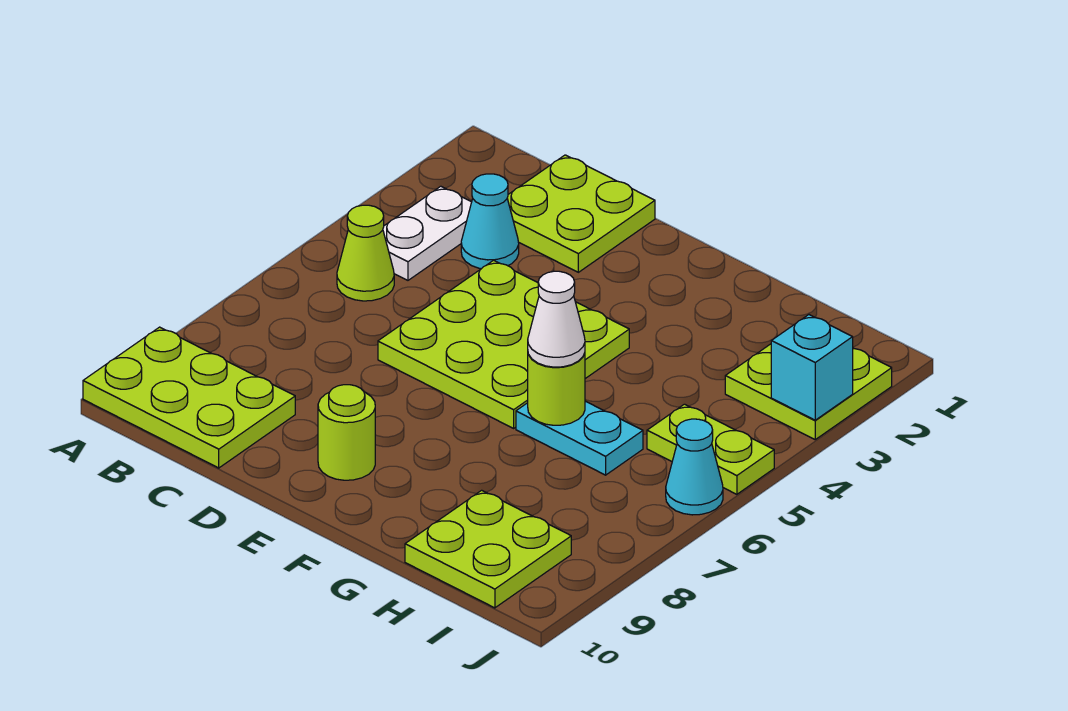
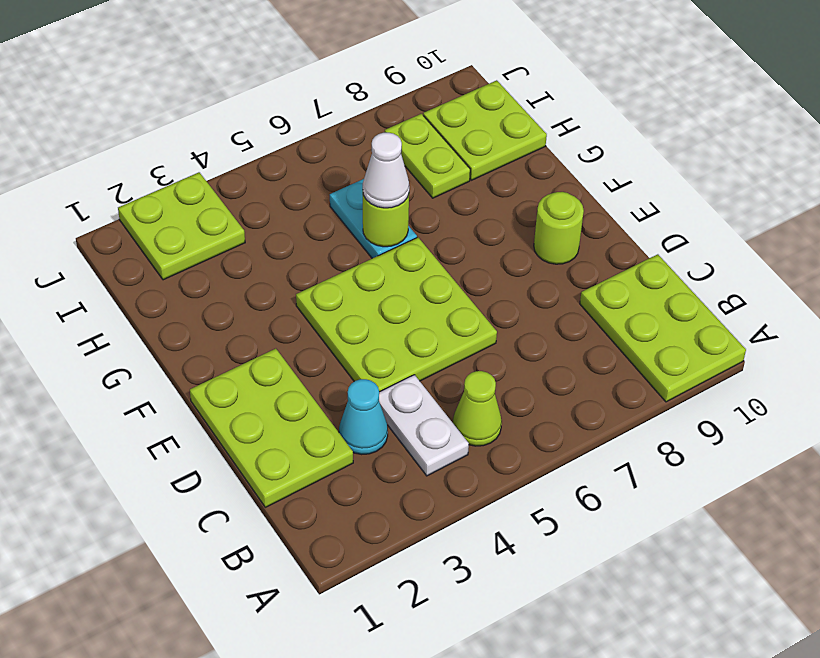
white 1x2 plate [383,186,472,280] -> white 1x2 plate turned to [379,375,469,476]
lime 2x2 plate [507,155,655,272] -> lime 2x3 plate [190,349,353,507]
lime 1x2 plate [647,404,774,494] -> lime 1x2 plate moved to [385,114,470,198]
cyan 1x1 brick [771,315,853,420] -> none
cyan 1x1 cone [666,419,723,515] -> none

